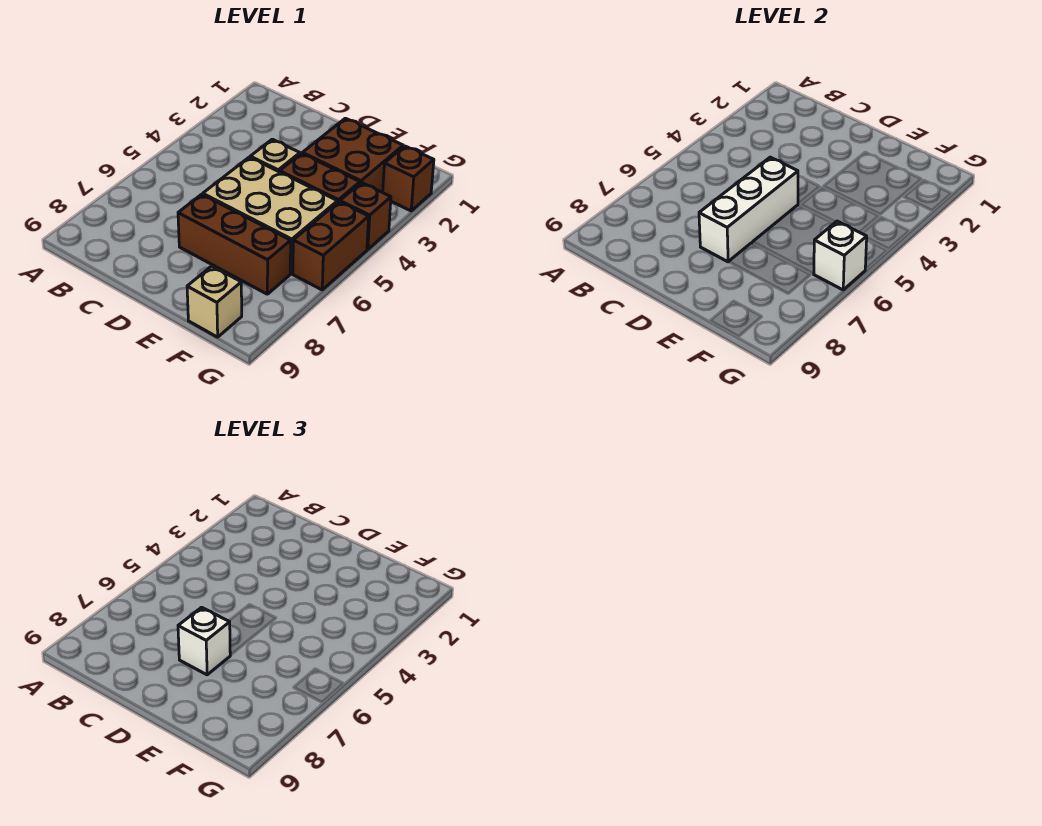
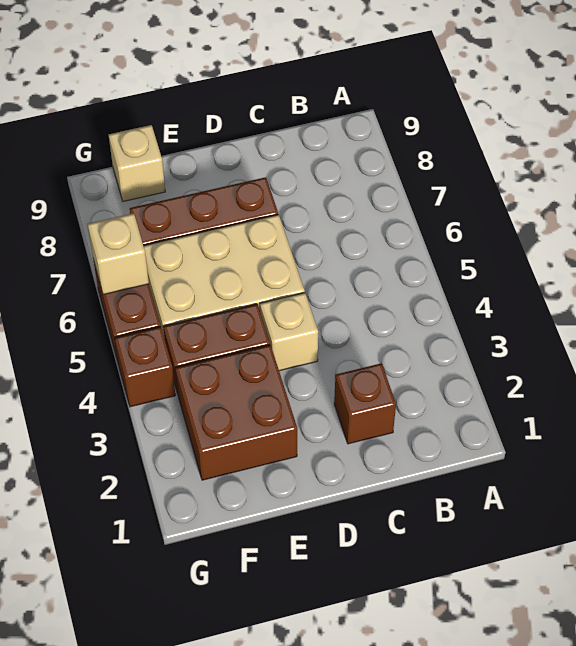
white 1x3 brick [699,157,798,262] -> none
white 1x1 brick [178,607,230,675] -> none
brown 1x1 brick [383,146,434,211] -> brown 1x1 brick moved to [334,363,396,444]
white 1x1 brick [814,221,867,290] -> tan 1x1 brick [88,213,149,295]

